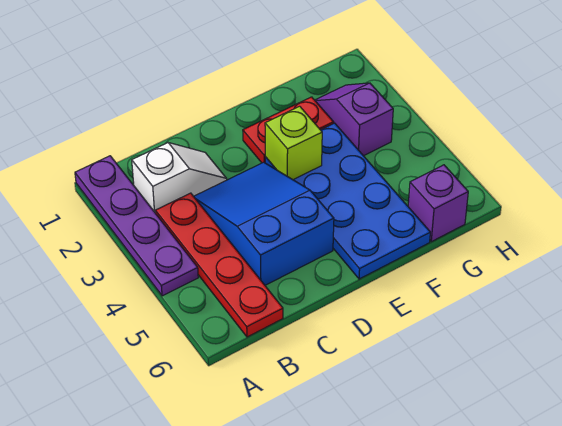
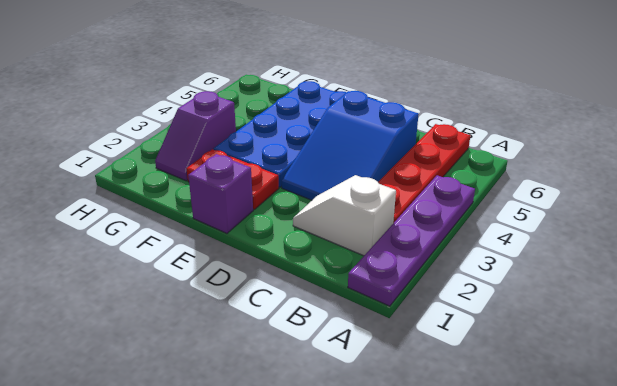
lime 1x1 brick [265,106,322,180] -> none
purple 1x1 brick [408,165,468,242] -> purple 1x1 brick moved to [188,154,253,233]

